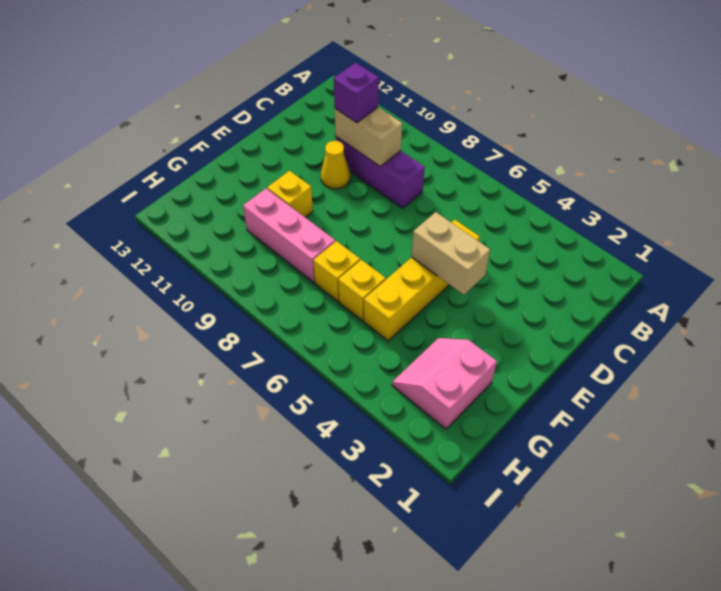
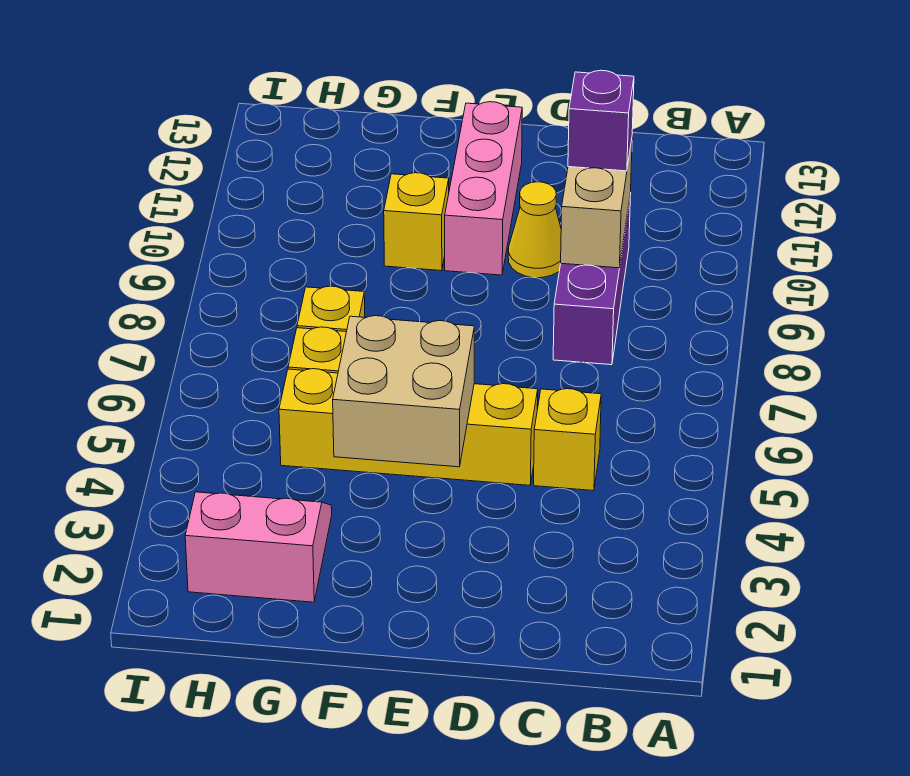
none -> yellow 1x1 brick [534,389,601,491]
tan 1x2 brick [412,212,490,295] -> tan 2x2 brick [333,316,474,467]
pink 1x3 brick [243,189,335,283] -> pink 1x3 brick moved to [445,102,522,275]

